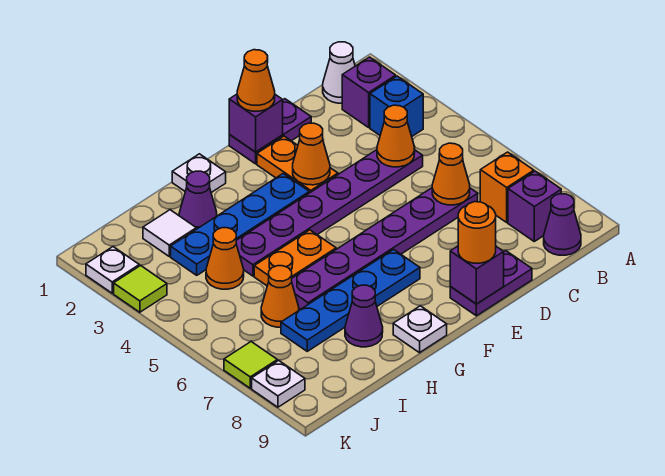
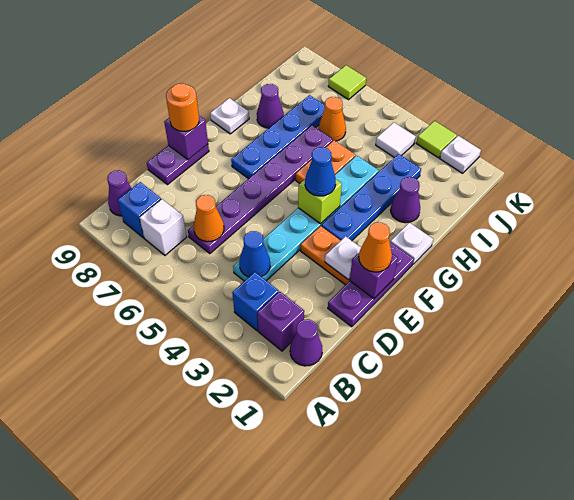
white 1x1 cone [323,42,355,103] -> purple 1x1 cone [290,319,322,366]
orange 1x1 brick [480,152,534,222] -> white 1x1 brick [139,199,187,255]
purple 1x1 brick [508,171,561,241] -> blue 1x1 brick [118,182,161,238]
purple 1x6 plate [236,150,423,276] -> cyan 1x6 plate [233,156,379,281]
orange 1x1 cone [377,105,415,167] -> blue 1x1 cone [239,231,270,277]
purple 1x2 plate [229,99,311,164] -> purple 1x3 plate [328,242,414,327]
orange 1x1 cone [293,123,330,185] -> none
none -> lime 1x1 brick [298,180,342,224]
none -> blue 1x1 cone [305,147,336,196]
white 1x1 tile [143,210,196,256] -> white 1x1 tile moved to [376,123,416,158]
orange 1x1 cone [206,228,244,289] -> none
white 1x1 plate [252,361,305,407] -> white 1x1 plate moved to [325,236,361,280]

